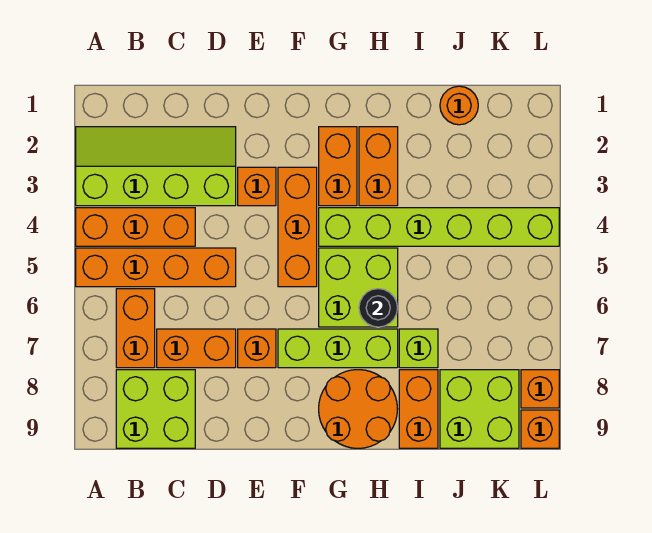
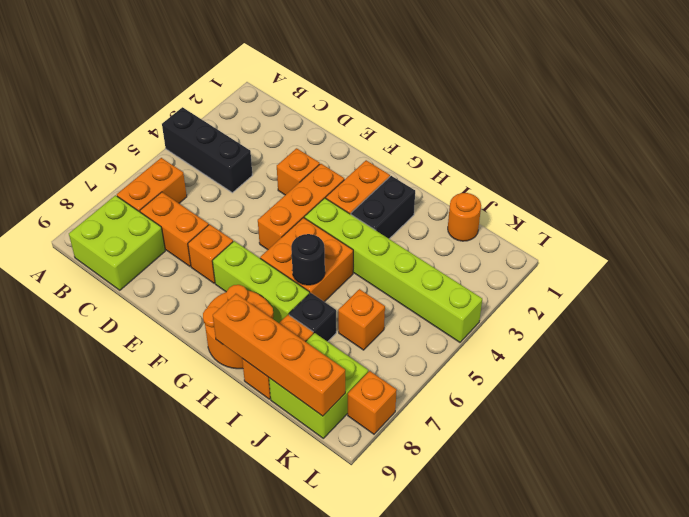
lime 2x4 slope [76,127,236,206] -> none
orange 1x3 brick [76,208,195,246] -> black 1x3 brick [162,107,252,193]
orange 1x4 brick [76,248,236,287] -> orange 1x4 brick moved to [213,294,345,416]
lime 2x2 brick [319,248,398,327] -> orange 2x2 brick [260,218,353,302]
orange 1x2 brick [359,127,398,206] -> black 1x2 brick [351,176,415,239]
lime 1x1 brick [399,329,438,368] -> black 1x1 brick [289,293,336,342]
orange 1x1 brick [521,410,559,448] -> orange 1x1 brick moved to [338,289,385,350]

